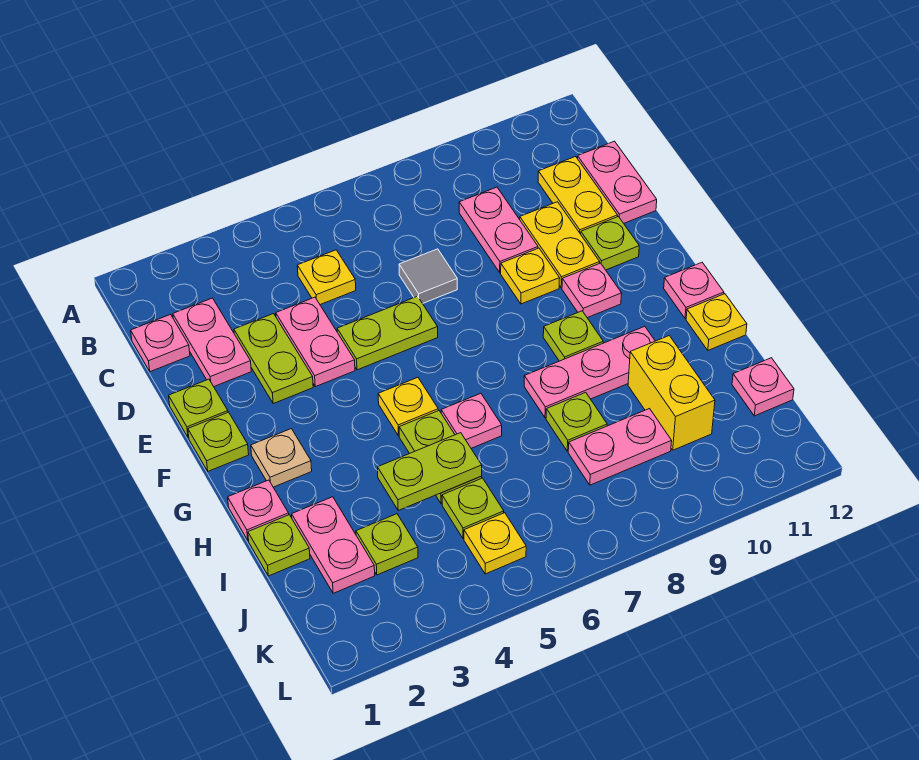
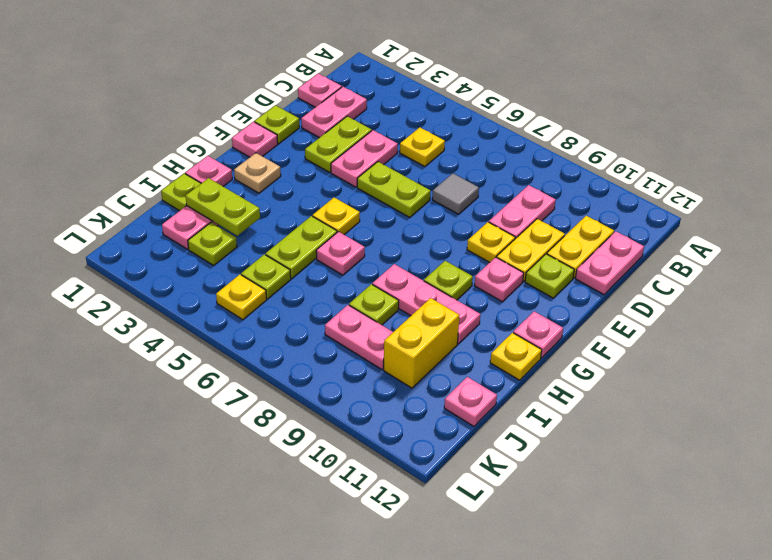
lime 1x1 plate [188,412,249,471] -> pink 1x1 plate [232,122,278,157]
lime 1x2 plate [378,433,482,510] -> lime 1x2 plate moved to [186,178,260,236]

